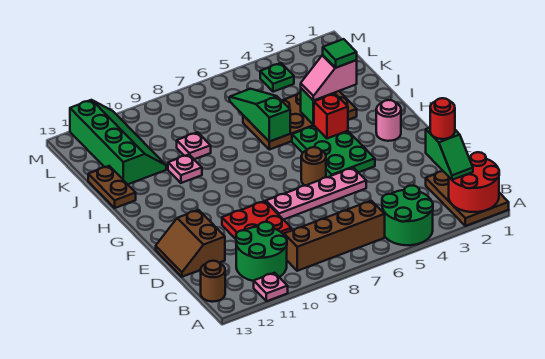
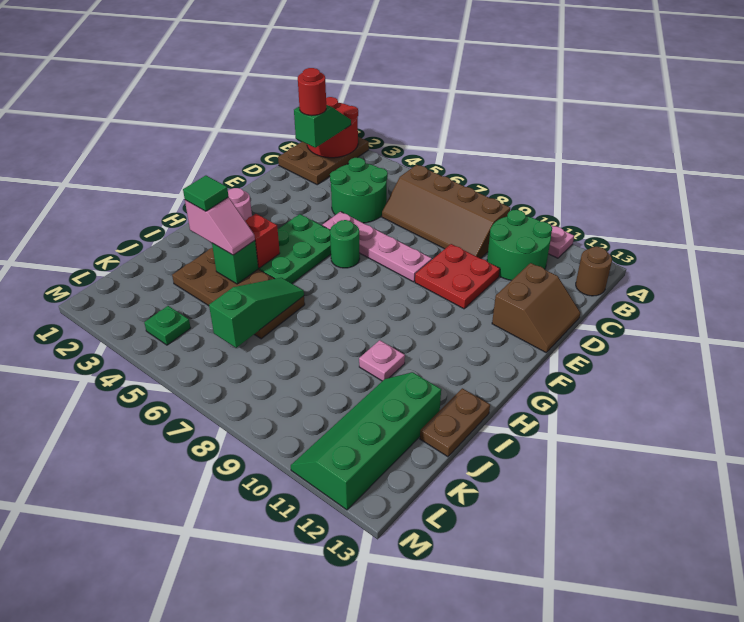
green 2x2 round brick [382,185,433,245] -> green 2x2 round brick moved to [330,158,388,223]
brown 1x1 round brick [301,147,326,186] -> green 1x1 round brick [330,220,360,268]
green 1x3 slope [230,89,290,142] -> green 1x3 slope turned to [209,278,304,348]
pink 1x1 plate [177,132,211,159] -> none

